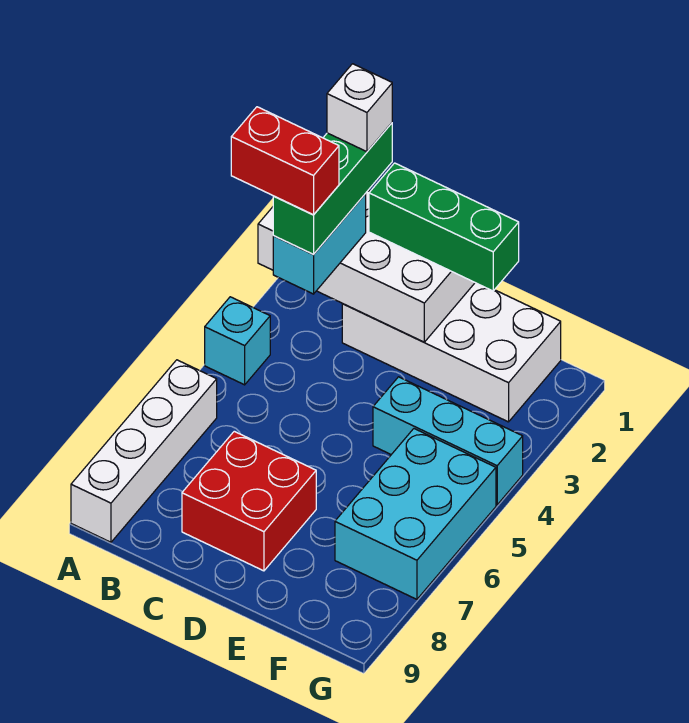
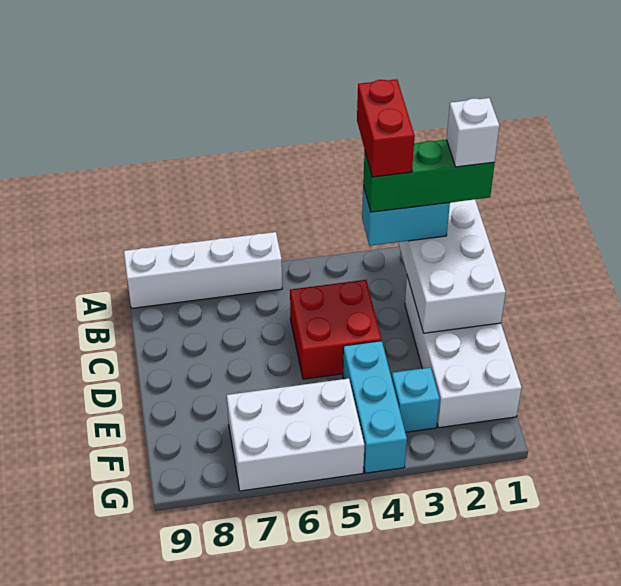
cyan 1x1 brick [205,297,270,385] -> cyan 1x1 brick moved to [392,367,440,432]
green 1x3 brick [369,163,519,291] -> none
red 2x2 brick [182,431,316,571] -> red 2x2 brick moved to [290,280,382,379]
cyan 2x3 brick [335,429,496,599] -> white 2x3 brick [227,378,364,491]

